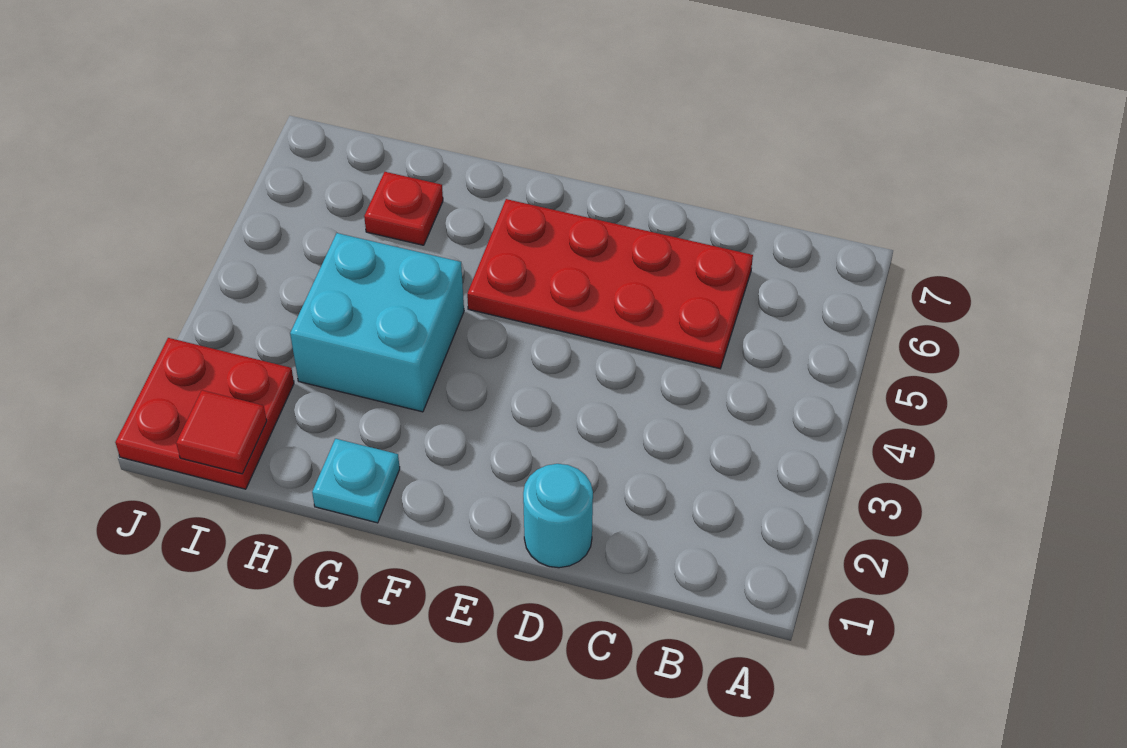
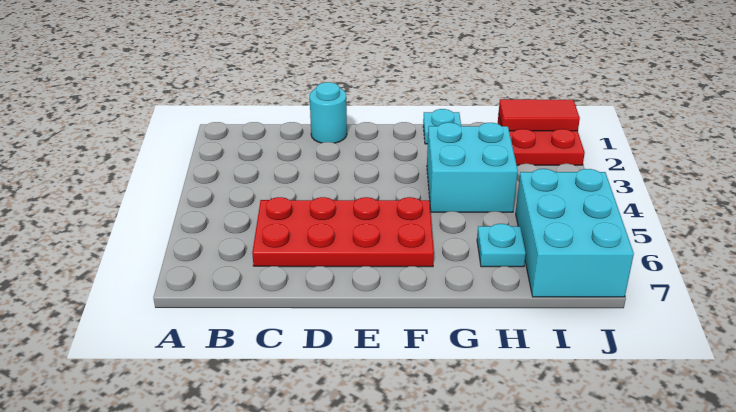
red 1x1 plate [364,172,443,245] -> cyan 1x1 plate [477,224,526,267]
red 1x1 tile [176,390,267,474] -> red 1x2 tile [499,99,580,131]
none -> cyan 2x3 brick [516,169,634,297]

